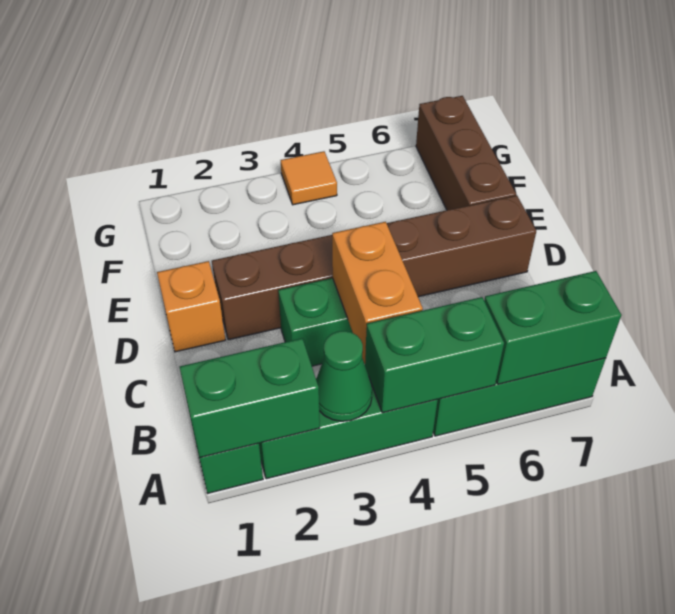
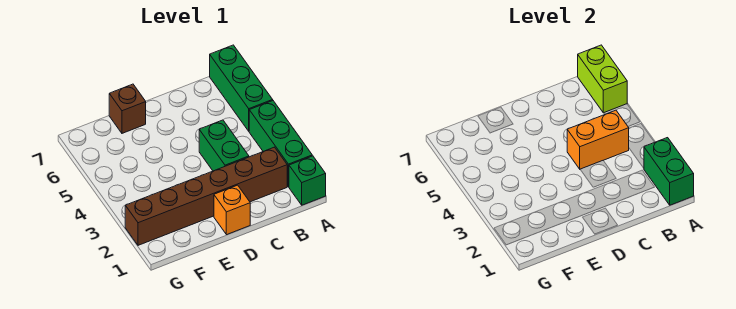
green 1x1 cone [316,331,372,421] -> none
green 1x2 brick [365,297,504,413] -> none
green 1x2 brick [484,271,621,384] -> lime 1x2 brick [578,45,627,113]
brown 1x6 brick [212,196,536,340] -> brown 1x6 brick turned to [125,147,287,245]
brown 1x3 brick [416,96,516,210] -> brown 1x1 brick [109,84,146,133]
orange 1x1 tile [281,151,337,205] -> none

